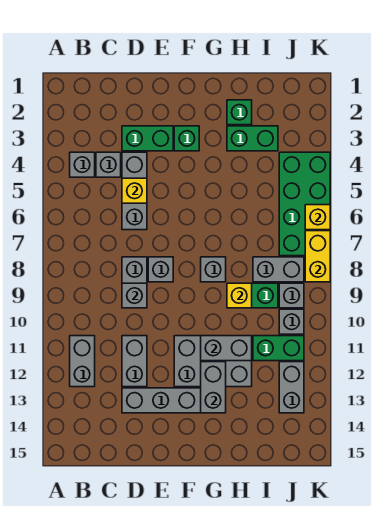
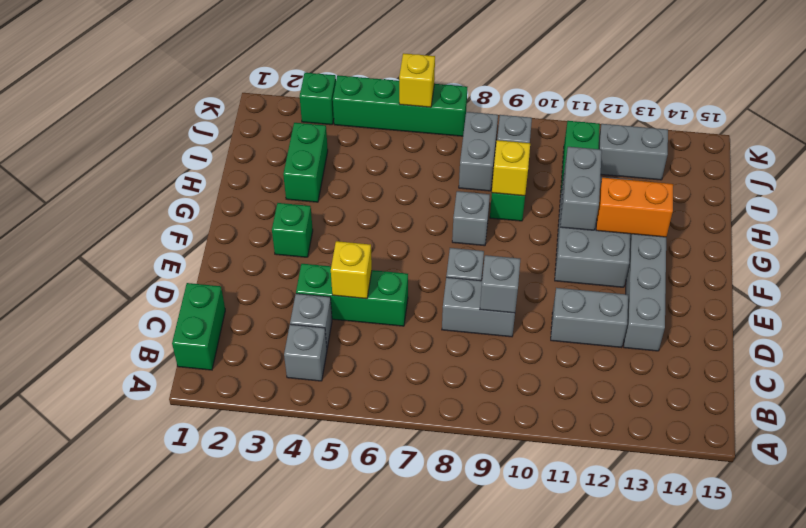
grey 1x2 brick [70,336,95,387] -> none
green 1x2 brick [122,126,173,151] -> green 1x2 brick moved to [172,283,225,370]
grey 1x3 brick [122,152,147,230] -> green 1x3 brick [296,264,408,326]
grey 1x2 brick [201,362,226,413] -> orange 1x2 brick [596,178,673,237]
green 1x1 brick [227,100,252,125] -> green 1x1 brick moved to [300,73,336,125]
green 2x4 brick [279,152,330,256] -> green 1x4 brick [333,75,467,136]
grey 1x1 brick [279,309,304,334] -> none
yellow 1x2 brick [305,231,330,282] -> none

